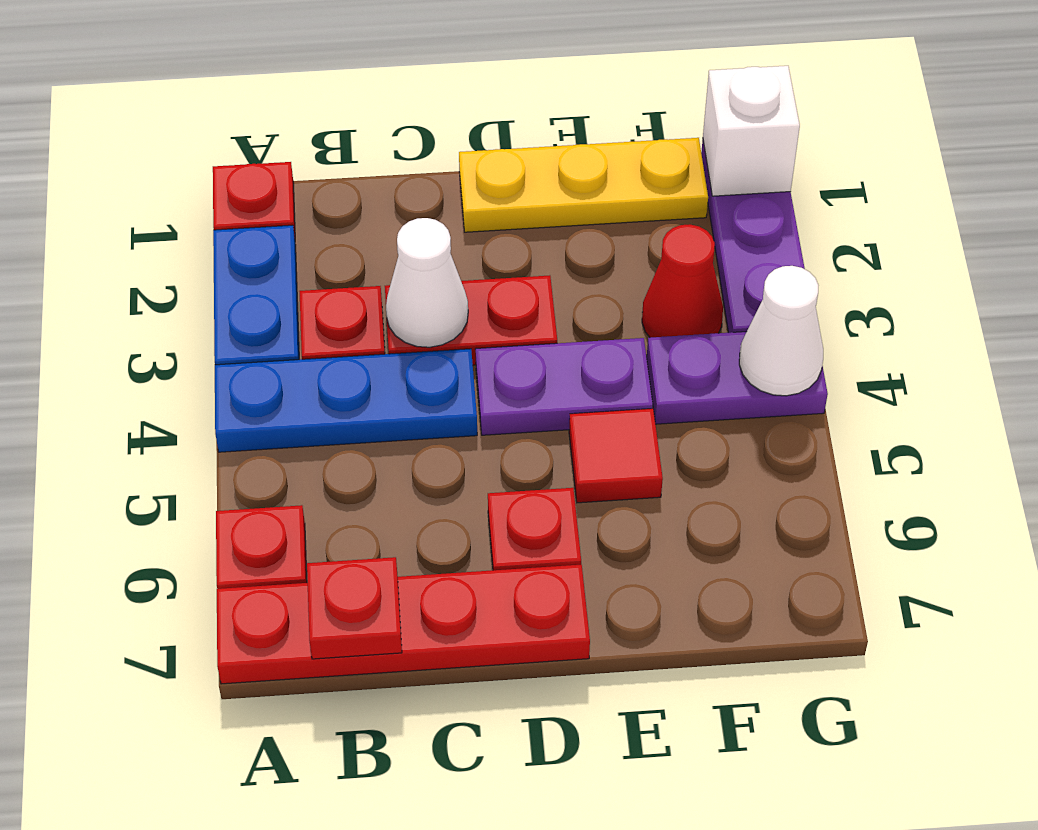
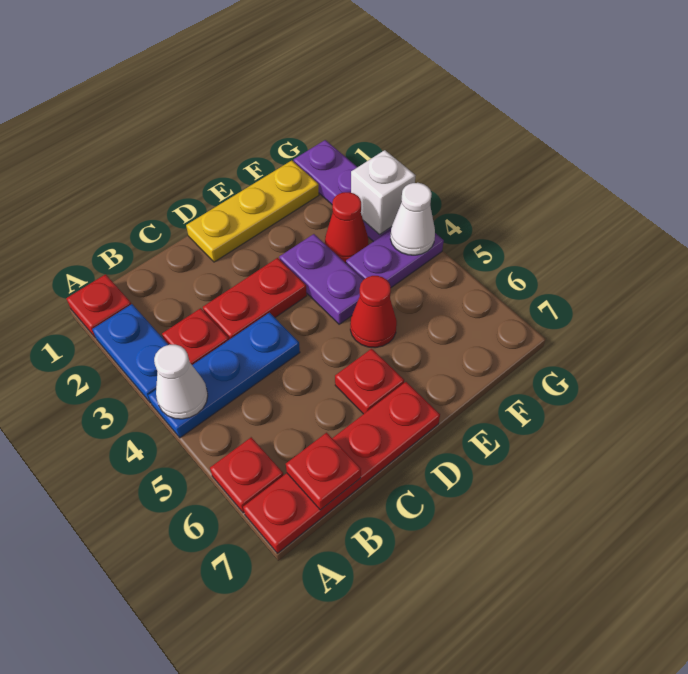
white 1x1 cone [386,218,468,347] -> white 1x1 cone moved to [154,345,208,419]
purple 1x2 plate [476,338,653,435] -> purple 1x2 plate turned to [279,234,364,324]
red 1x1 tile [569,408,663,503] -> red 1x1 cone [350,276,397,348]
white 1x1 brick [703,66,800,196] -> white 1x1 brick moved to [351,150,416,235]

